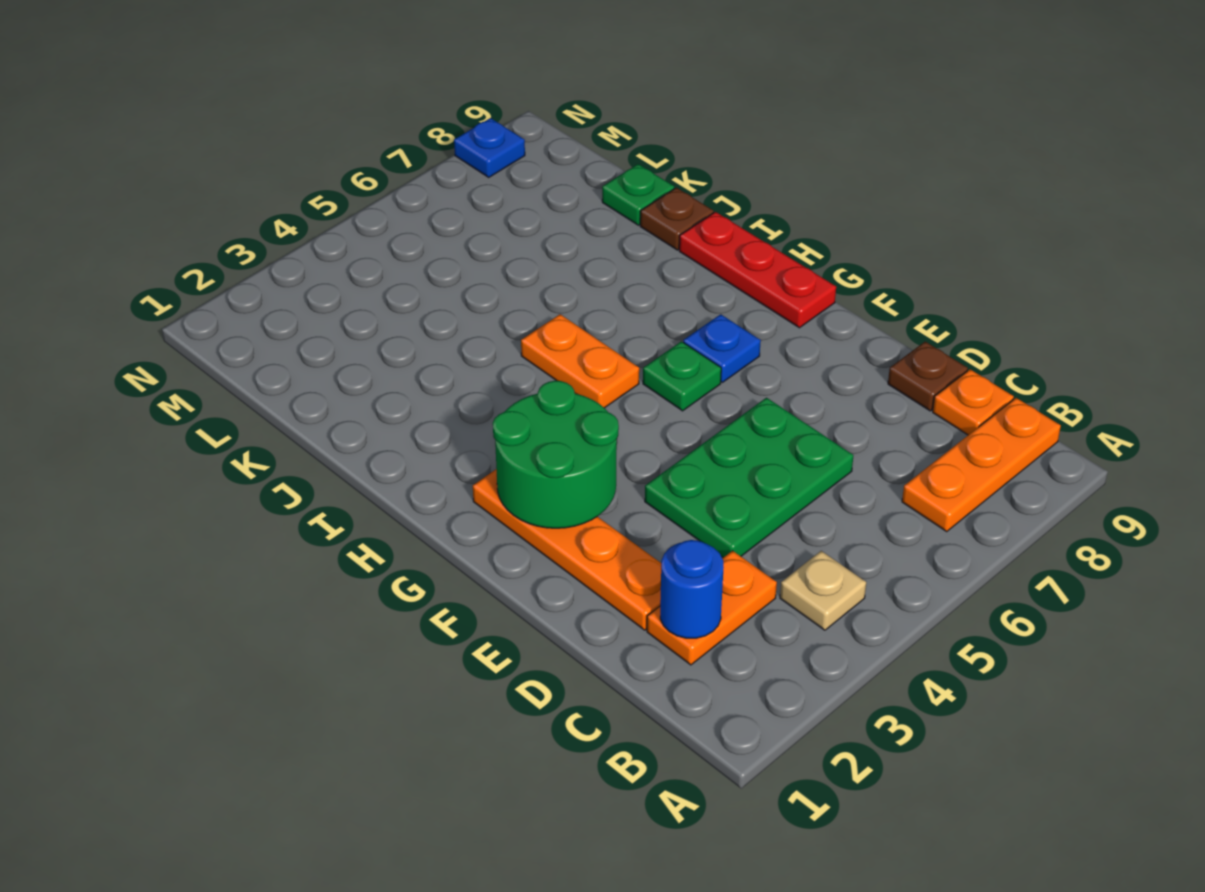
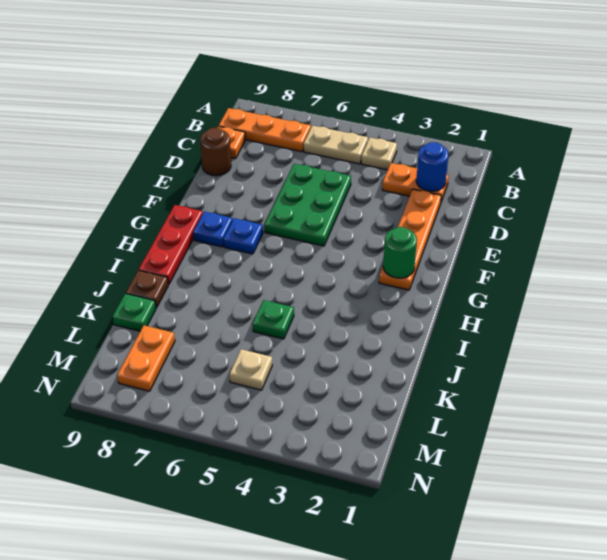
none -> tan 1x2 plate [304,126,368,164]
green 2x3 plate [645,398,853,558] -> green 2x3 plate turned to [265,164,351,246]
brown 1x1 plate [888,342,968,411] -> brown 1x1 round brick [200,128,231,176]
green 2x2 round brick [493,381,619,528] -> green 1x1 round brick [383,227,417,278]
green 1x1 plate [643,341,721,411] -> green 1x1 plate moved to [253,300,294,339]
orange 1x2 plate [521,314,639,408] -> orange 1x2 plate moved to [117,325,175,391]
none -> tan 1x1 plate [229,349,272,390]
blue 1x1 plate [454,118,525,177] -> blue 1x1 plate moved to [193,211,233,247]

